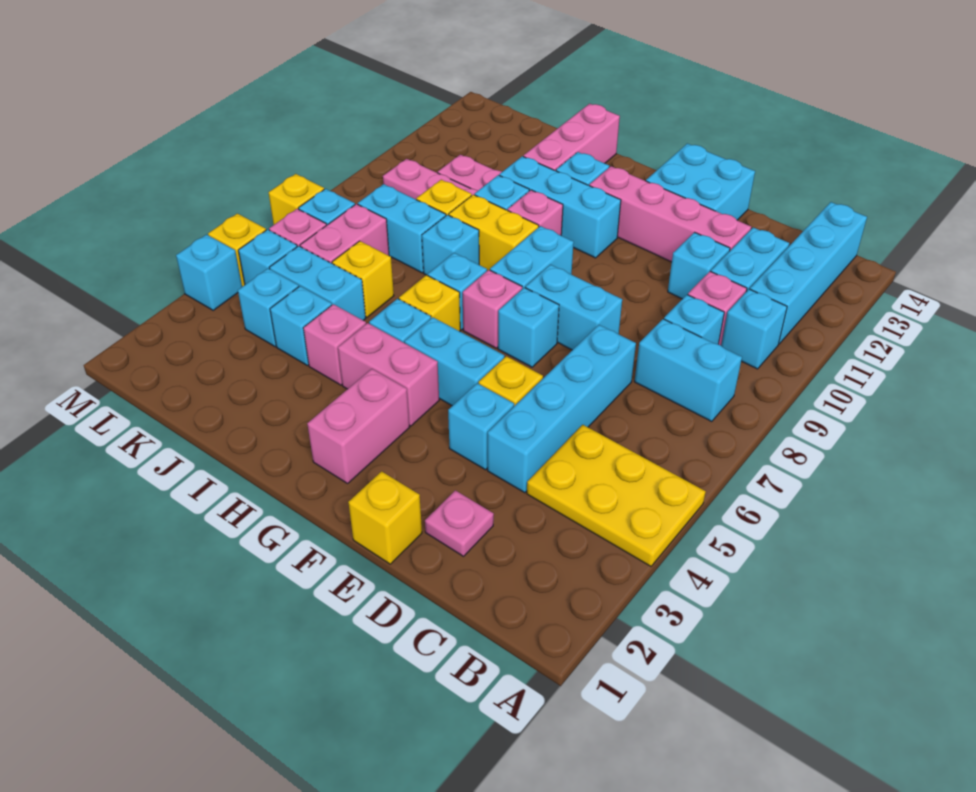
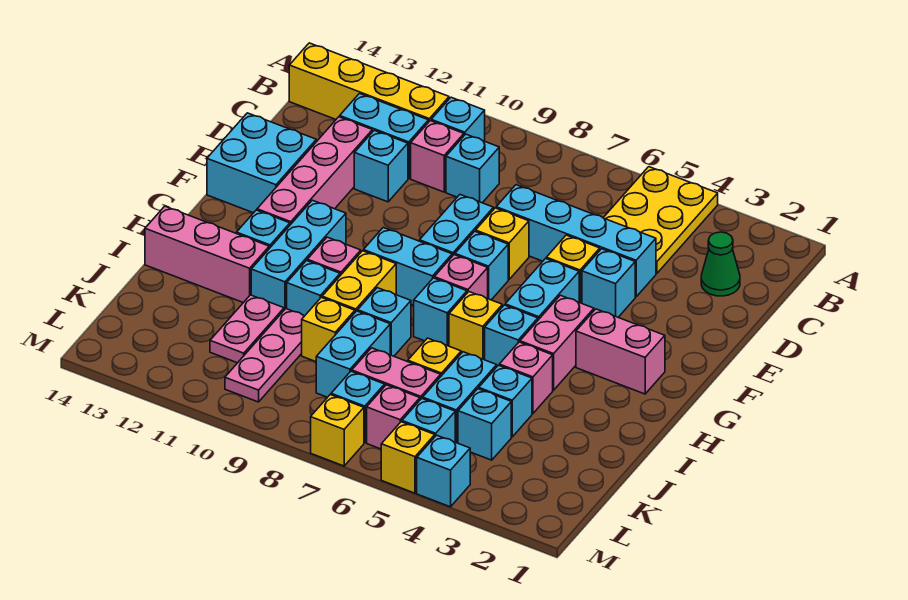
cyan 1x2 brick [635,319,742,422] -> none
cyan 1x4 brick [750,202,867,344] -> yellow 1x4 brick [289,43,449,122]
none -> green 1x1 cone [701,232,740,296]
pink 1x1 plate [425,490,494,556] -> none
yellow 1x1 brick [348,471,422,564] -> yellow 1x1 brick moved to [476,208,529,279]

